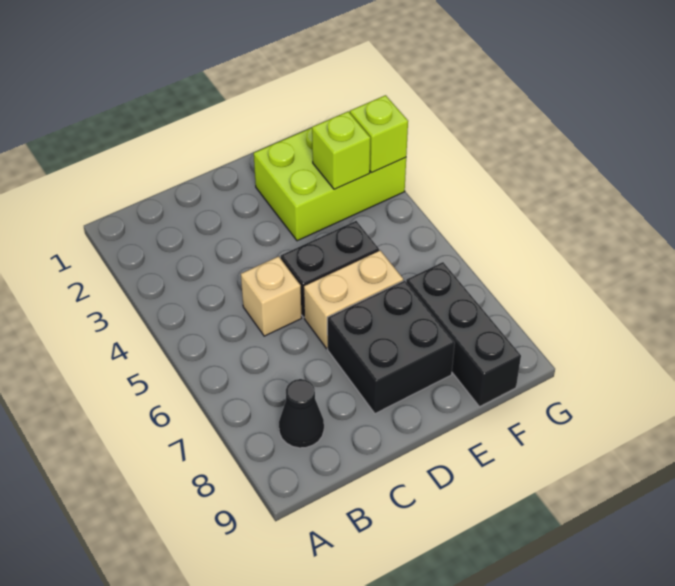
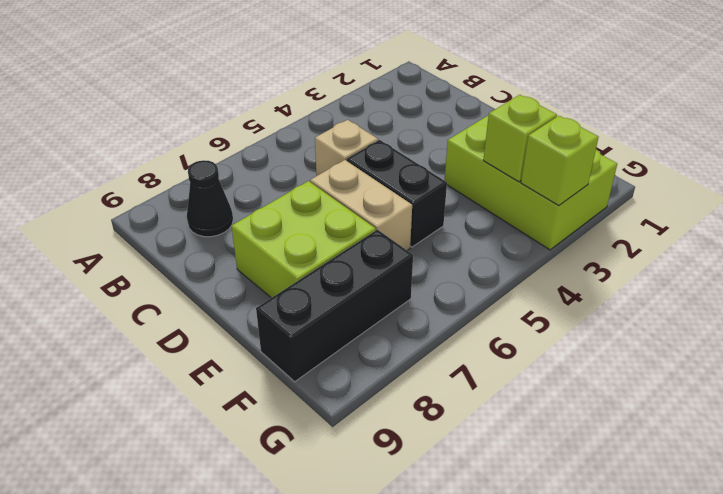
black 2x2 brick [327,281,455,414] -> lime 2x2 brick [232,181,376,298]

